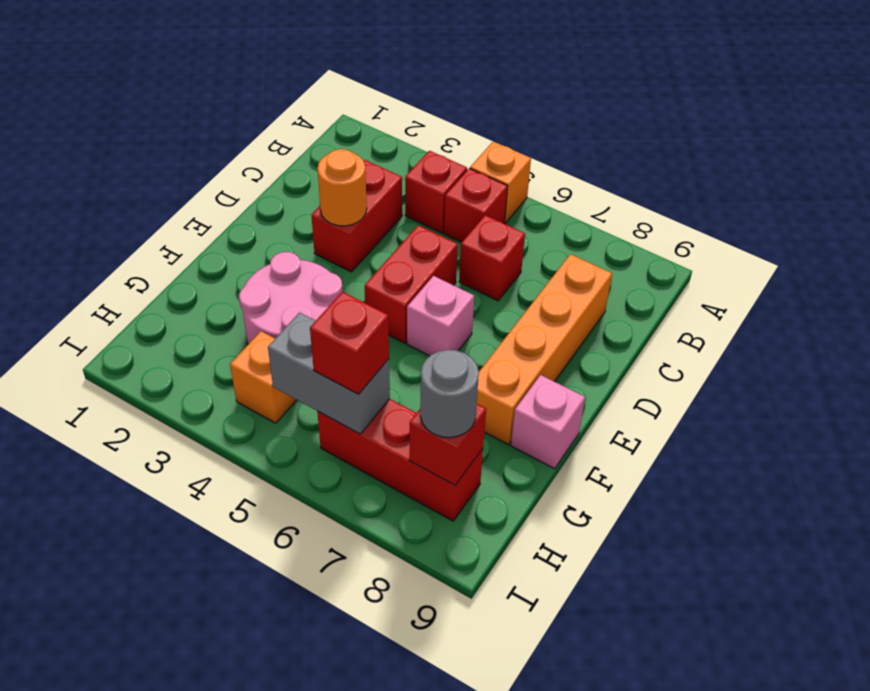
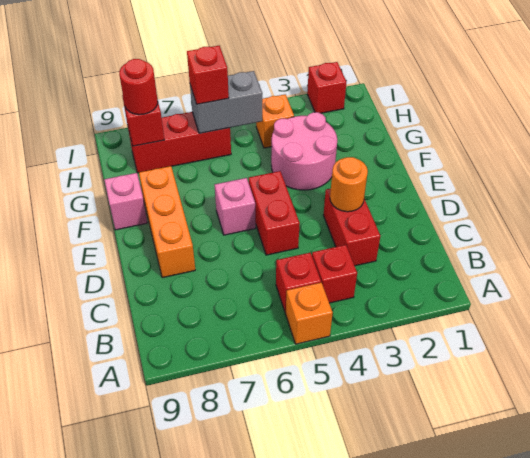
red 1x1 brick [459,215,525,301] -> red 1x1 brick moved to [307,62,346,113]
orange 1x4 brick [477,254,612,445] -> orange 1x3 brick [139,166,195,278]
grey 1x1 round brick [420,350,479,438] -> red 1x1 round brick [119,59,158,115]

